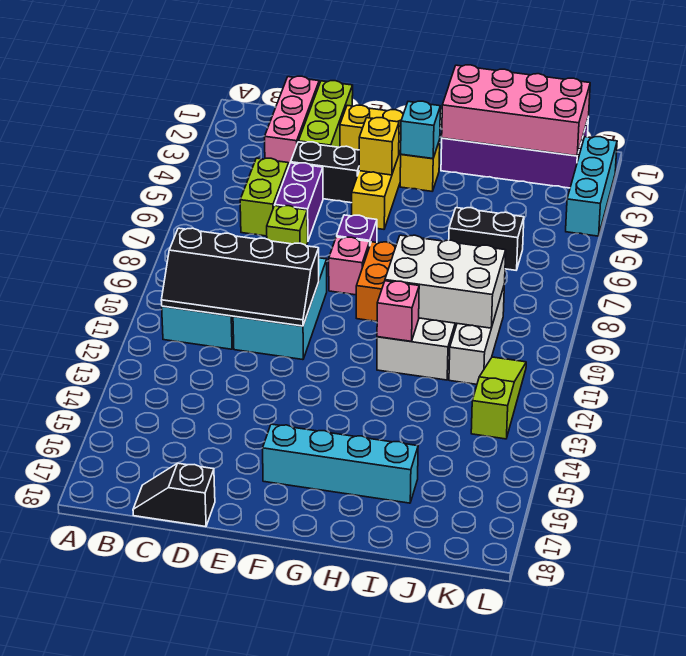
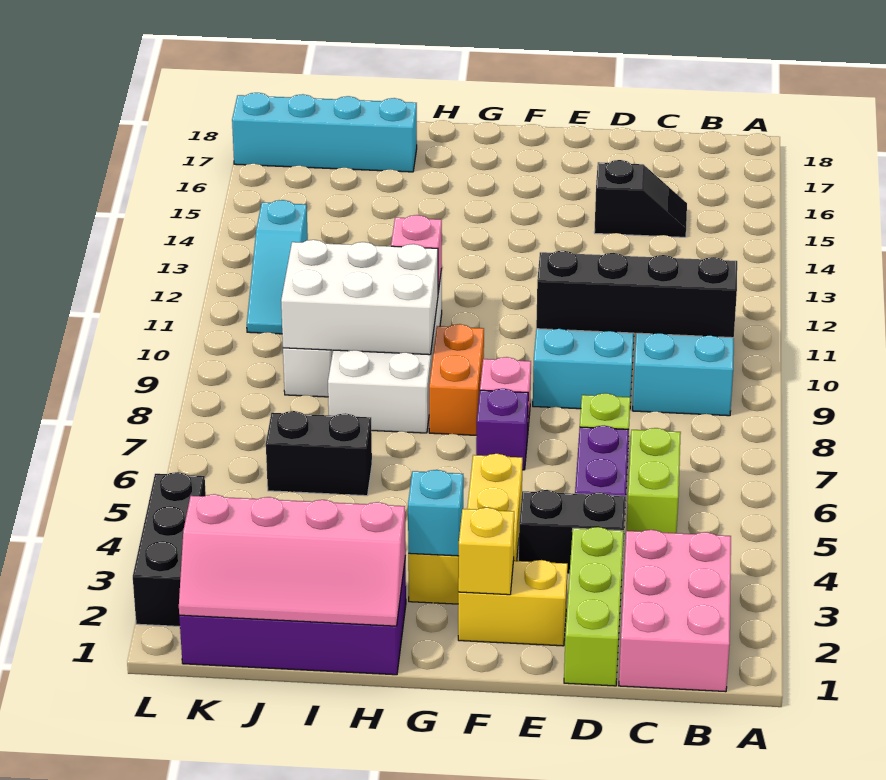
pink 1x3 brick [265,76,319,165] -> pink 2x3 brick [619,530,731,692]
black 1x2 slope [133,463,215,527] -> black 1x2 slope moved to [594,160,687,237]
yellow 1x1 brick [359,118,399,175] -> yellow 1x1 brick moved to [458,508,514,595]
cyan 1x4 brick [263,424,418,503] -> cyan 1x4 brick moved to [232,93,417,172]
pink 2x4 brick [442,65,590,156] -> pink 2x4 slope [179,494,406,626]
lime 1x3 slope [471,357,526,439] -> cyan 1x3 slope [247,200,308,334]
cyan 1x3 brick [566,137,617,236] -> black 1x3 brick [133,472,206,627]

